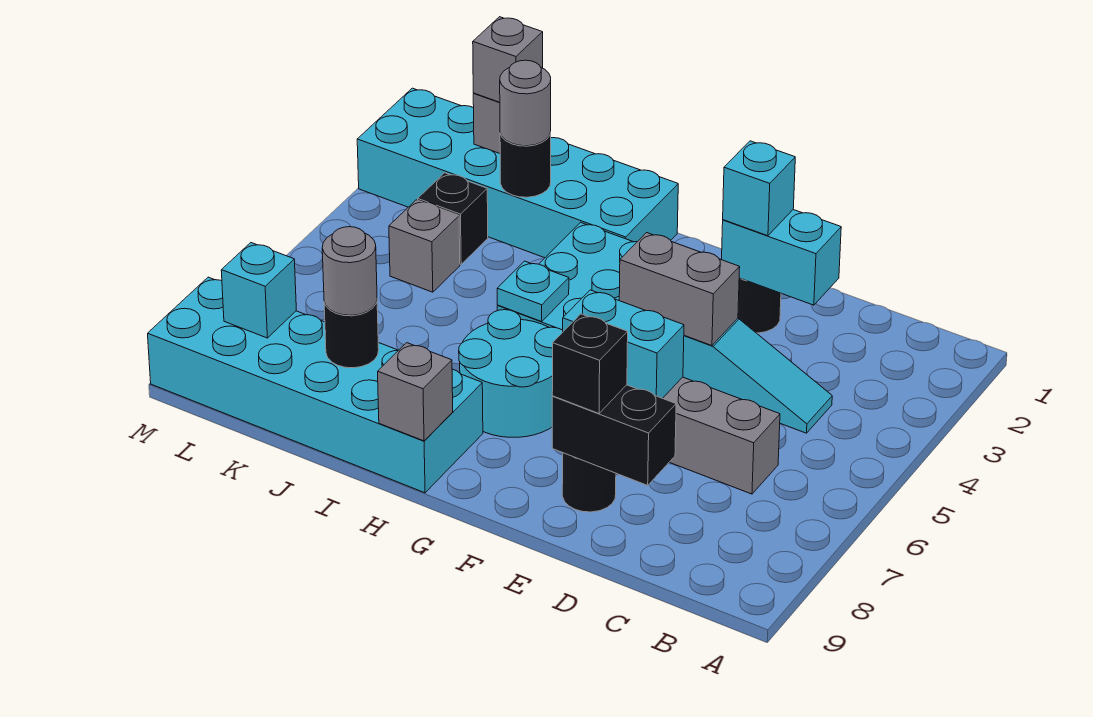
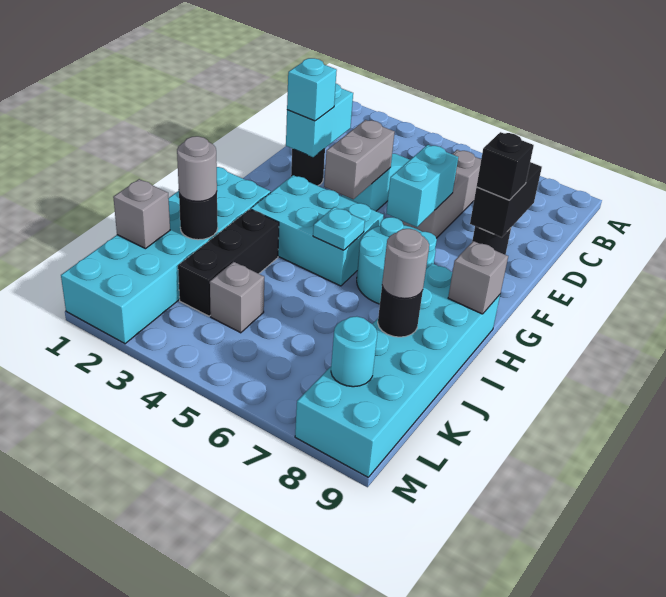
grey 1x1 brick [473,17,543,102] -> none
black 1x1 brick [418,173,488,264] -> black 1x3 brick [178,209,279,316]
cyan 1x1 brick [221,243,296,338] -> cyan 1x1 round brick [331,316,377,387]

